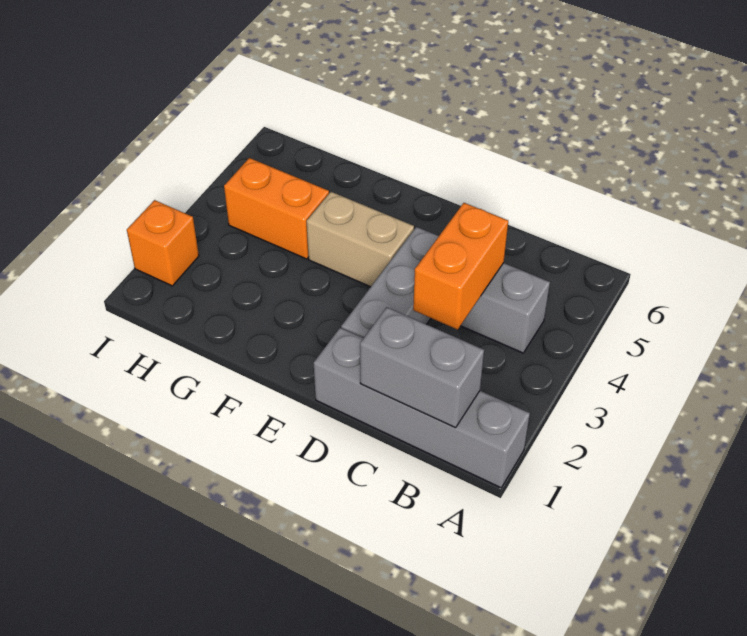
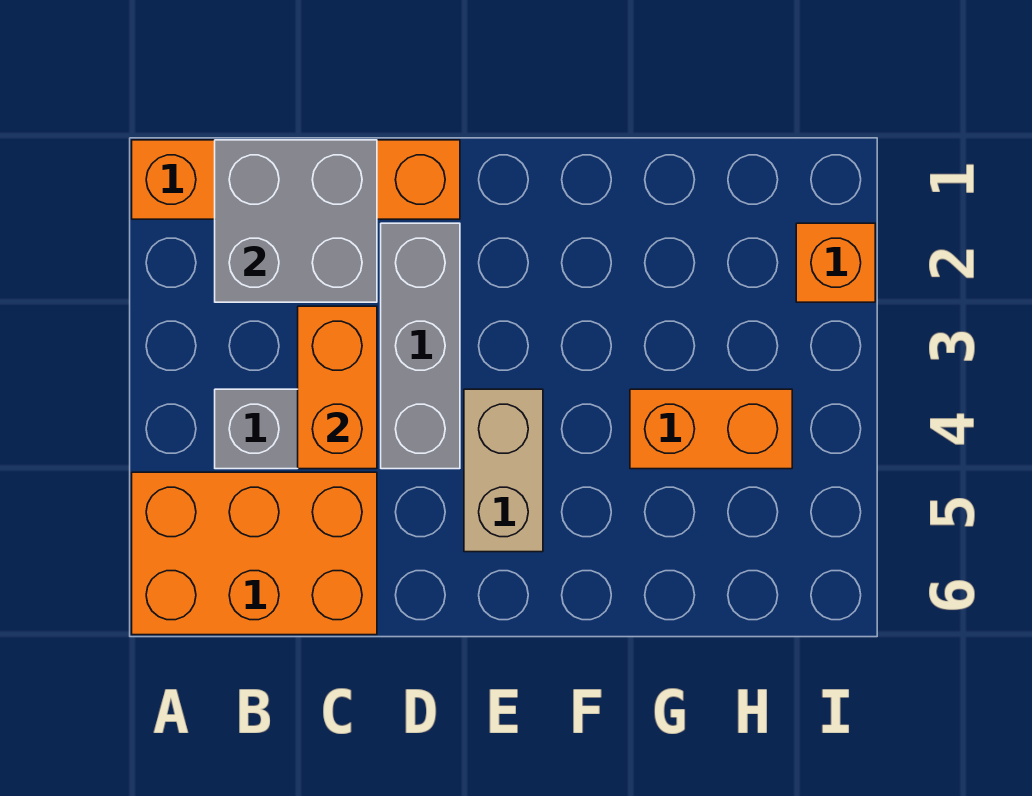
grey 1x4 brick [314,328,530,488] -> orange 1x4 brick [132,140,460,219]
none -> orange 2x3 brick [132,472,377,635]
grey 1x2 brick [360,307,484,428] -> grey 2x2 brick [215,140,377,302]
tan 1x2 brick [307,192,414,287] -> tan 1x2 brick turned to [464,389,543,552]

